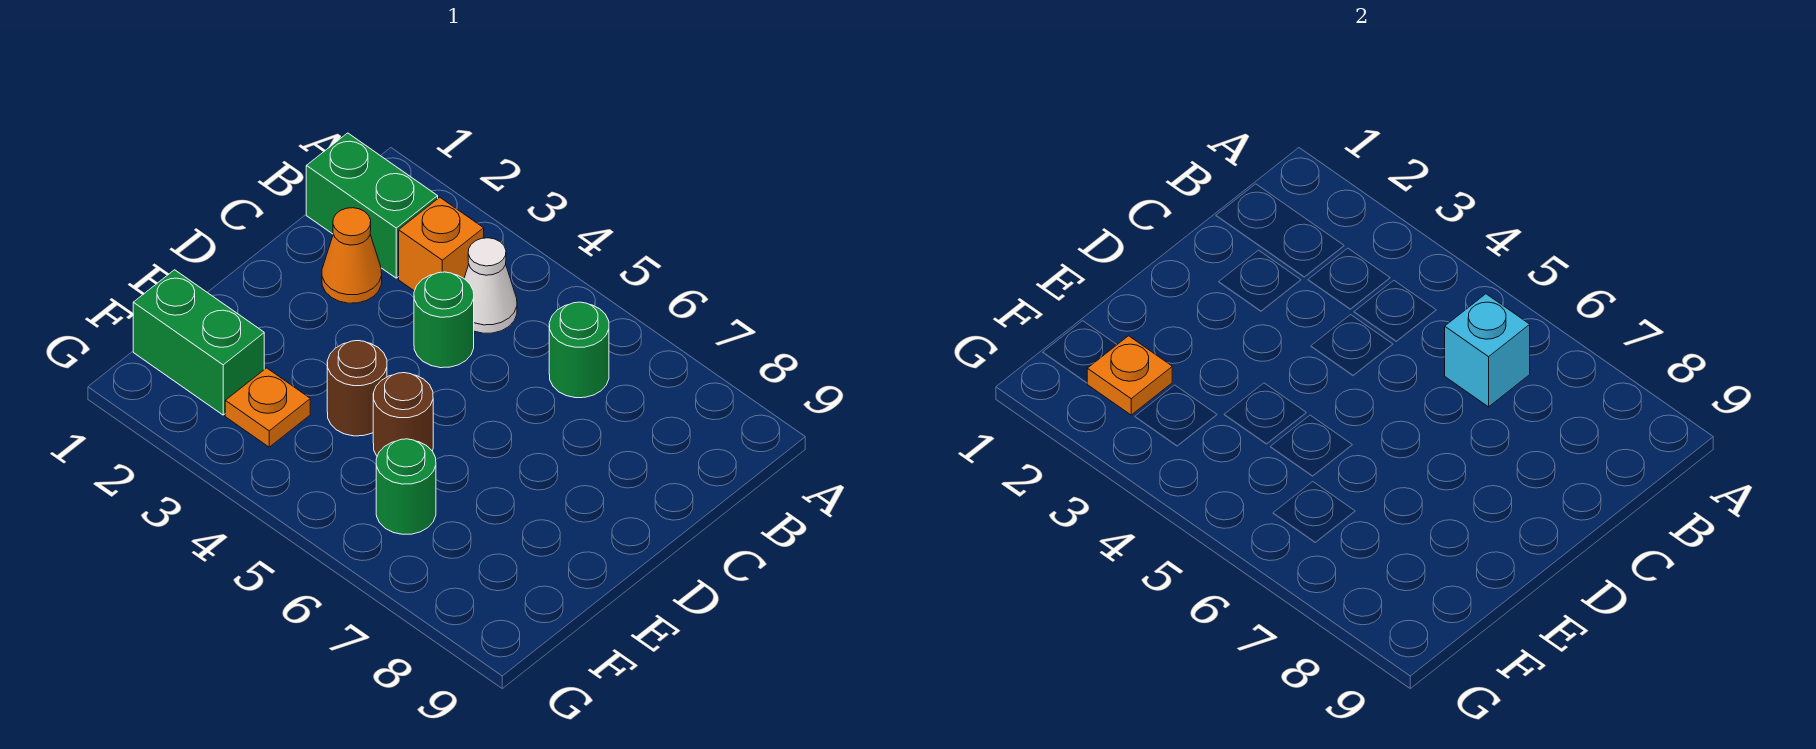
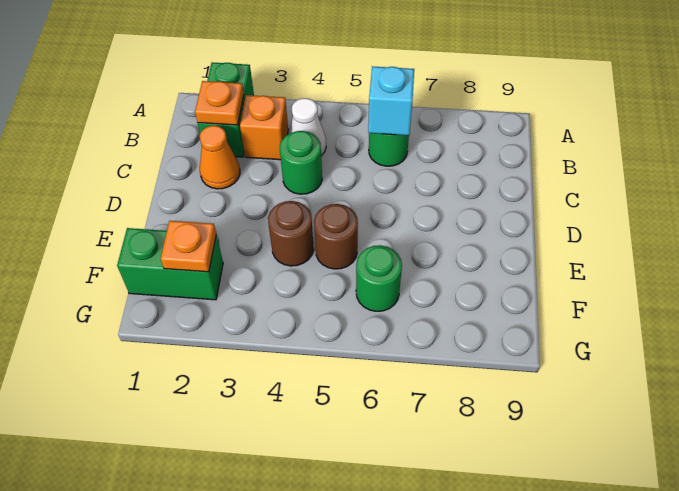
green 1x2 brick [306,133,438,278] -> green 1x2 brick turned to [198,62,254,157]
orange 1x1 plate [225,368,310,447] -> orange 1x1 plate moved to [195,81,244,125]

